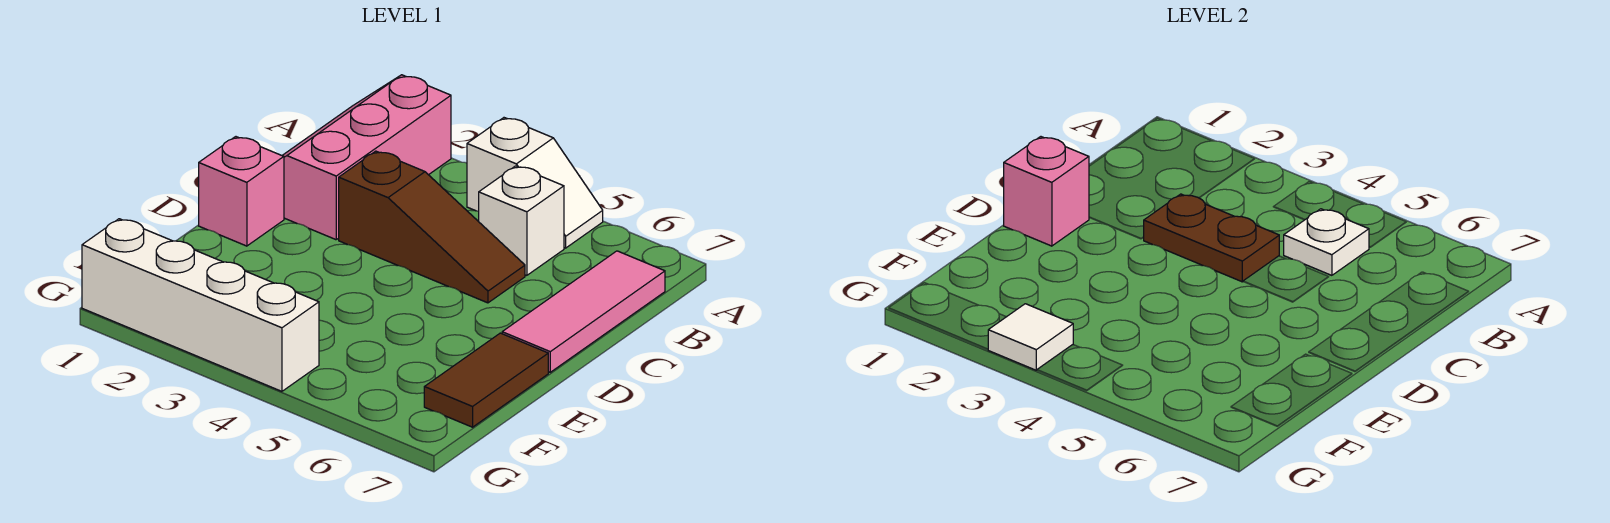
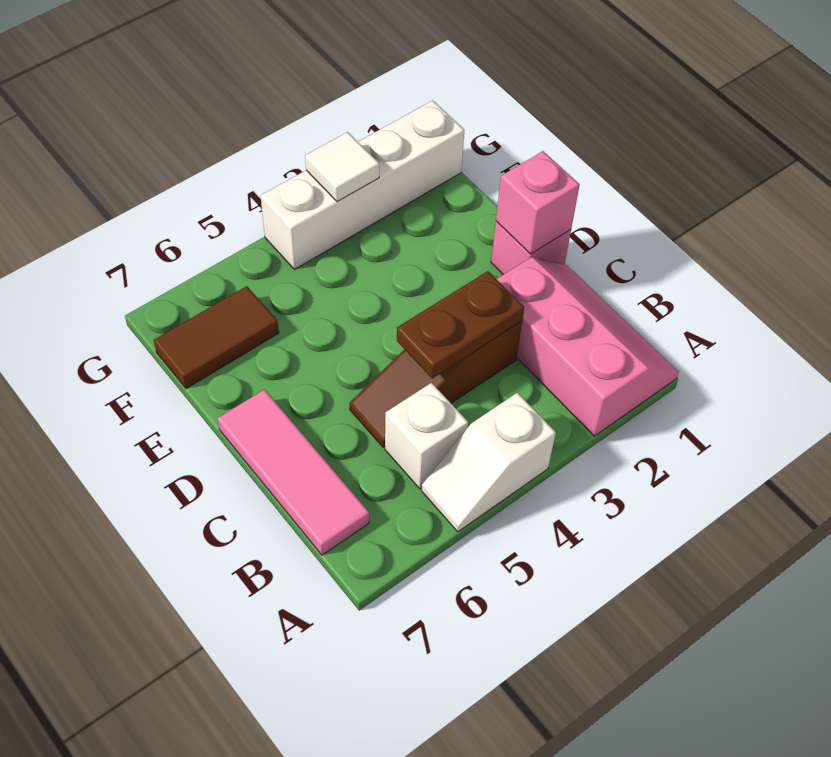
white 1x1 plate [1284,209,1369,275] -> none
brown 1x2 tile [424,333,548,427] -> brown 1x2 tile turned to [154,286,279,389]

